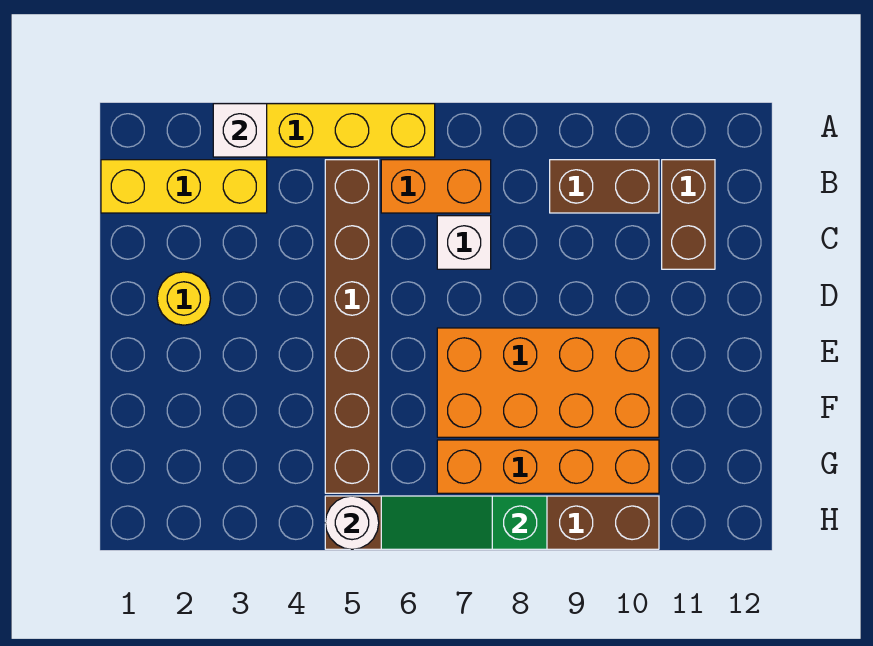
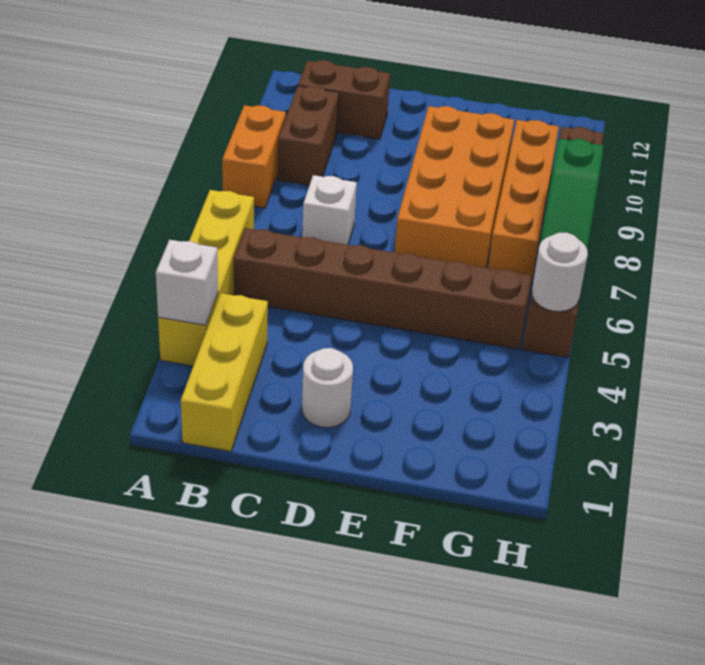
orange 1x2 brick [381,160,491,213] -> orange 1x2 brick moved to [222,105,286,208]
yellow 1x1 round brick [157,272,211,325] -> white 1x1 round brick [302,348,353,428]

